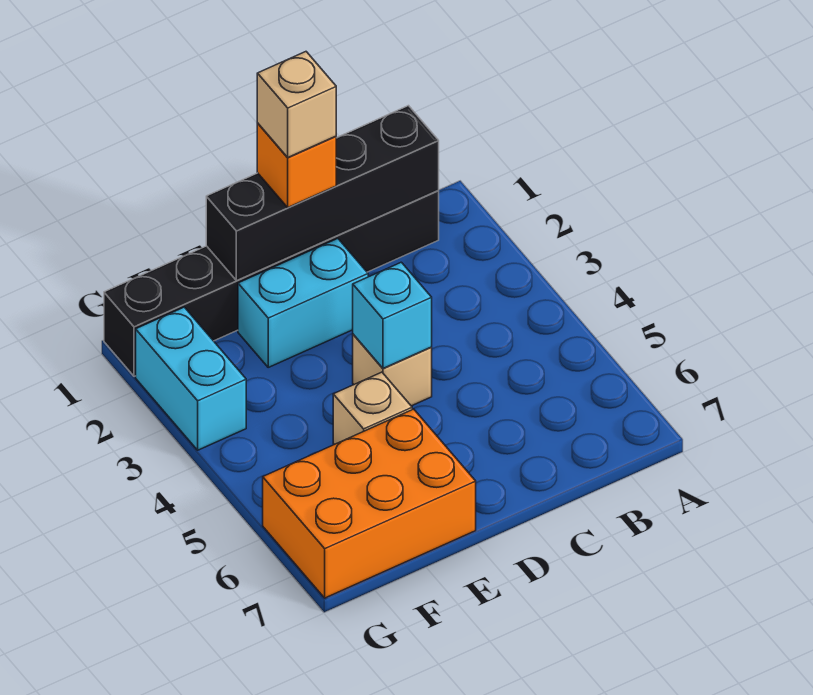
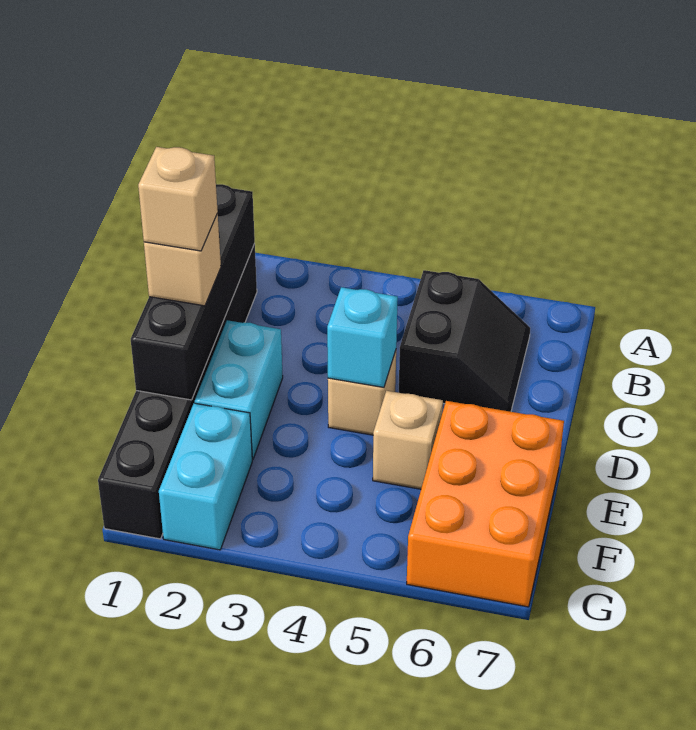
none -> black 2x2 slope [399,270,530,412]
orange 1x1 brick [257,123,336,207] -> tan 1x1 brick [144,213,221,306]
cyan 1x2 brick [136,307,246,450] -> cyan 1x2 brick turned to [159,403,252,550]

